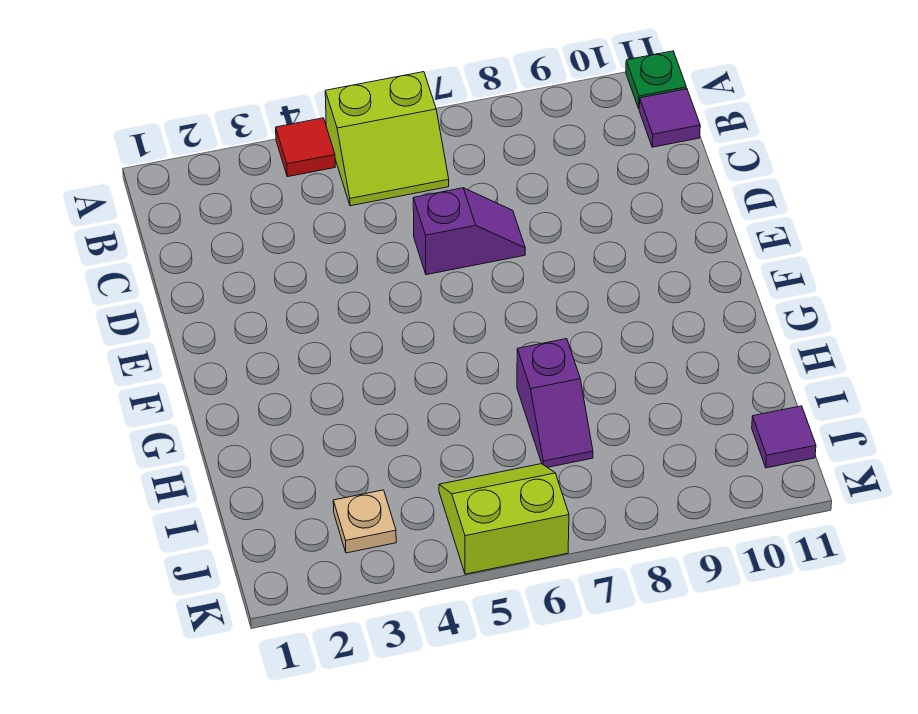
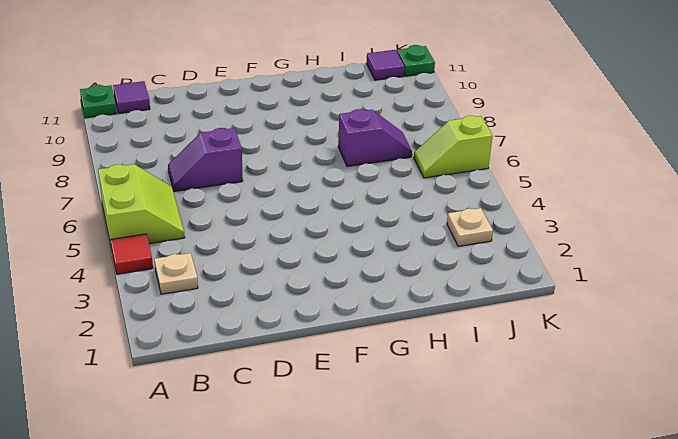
none -> tan 1x1 plate [154,253,198,294]
purple 1x2 slope [413,188,525,275] -> purple 1x2 slope turned to [168,128,243,191]
lime 2x2 slope [439,464,569,574] -> lime 1x2 slope [414,116,493,178]
none -> green 1x1 plate [397,45,435,76]

